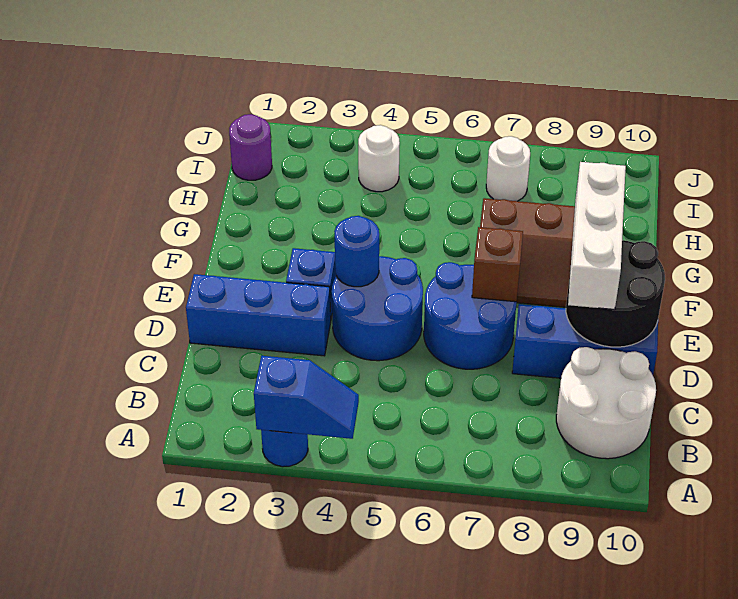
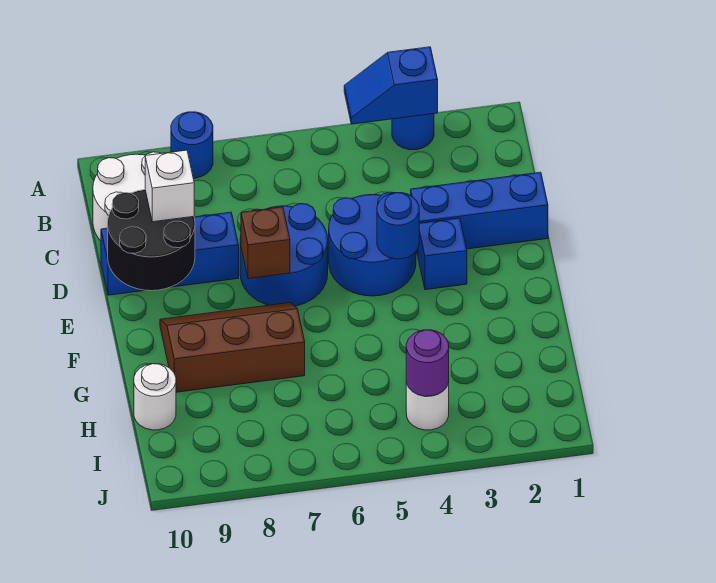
none -> blue 1x1 round brick [171,112,213,178]
white 1x3 brick [568,162,626,310] -> white 1x1 brick [145,150,194,222]
purple 1x1 round brick [229,114,272,180] -> purple 1x1 round brick moved to [406,330,449,396]
white 1x1 round brick [486,136,530,201] -> white 1x1 round brick moved to [134,364,176,430]

